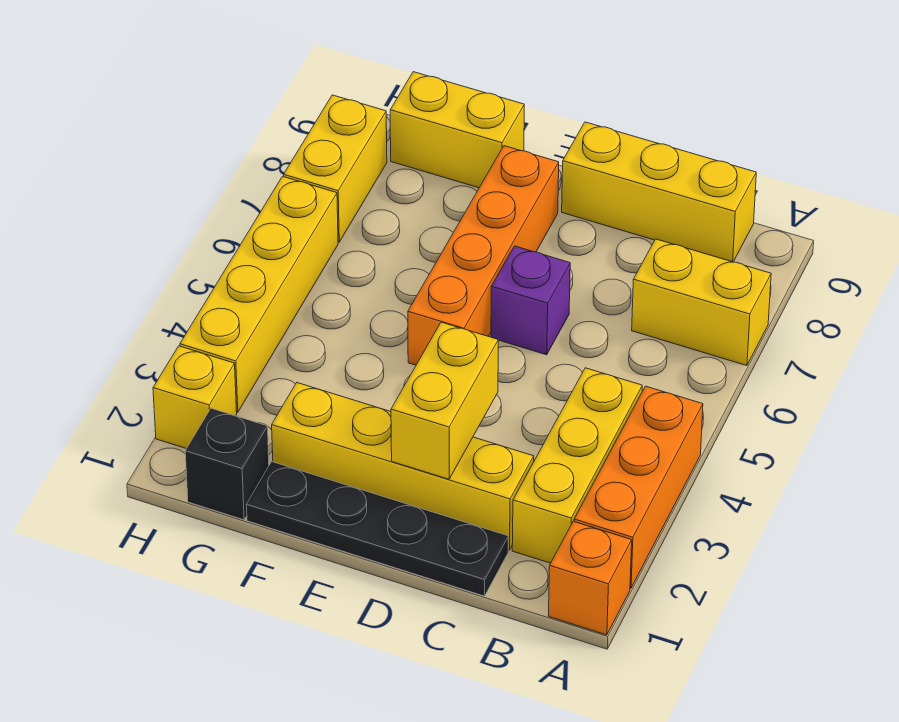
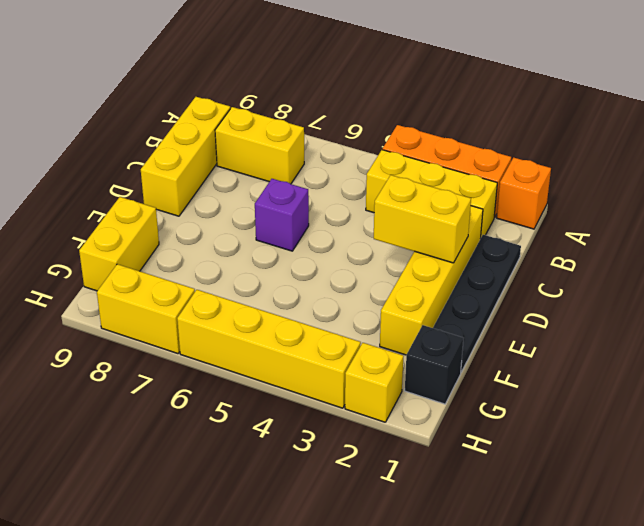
yellow 1x2 brick [632,239,771,366] -> yellow 1x2 brick turned to [215,107,304,184]
orange 1x4 brick [408,146,559,365] -> none

